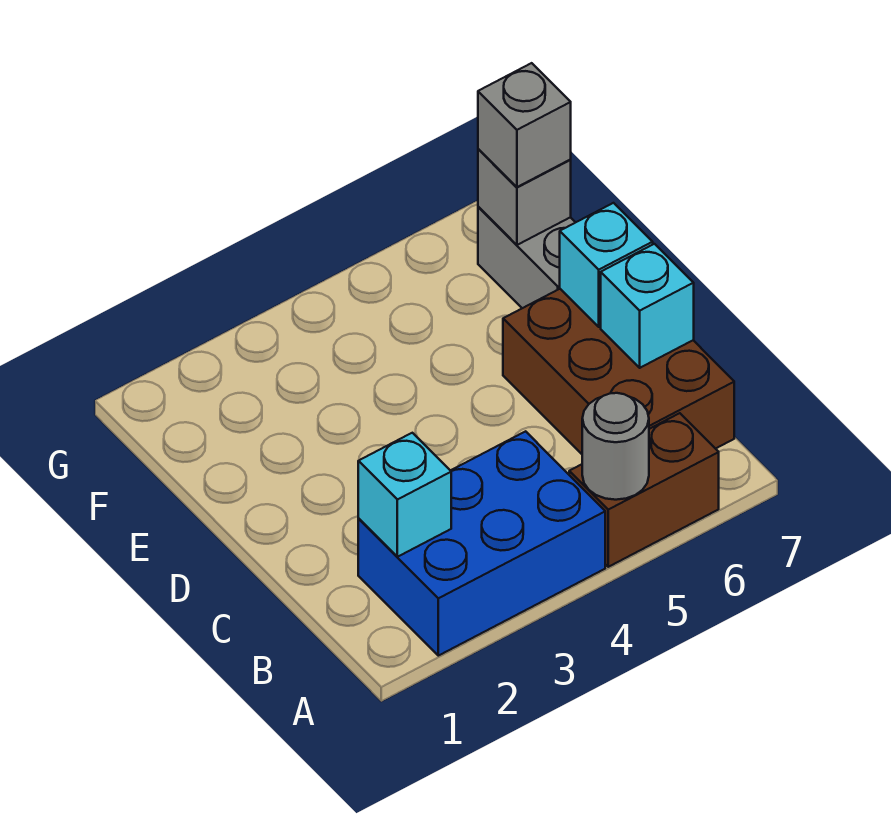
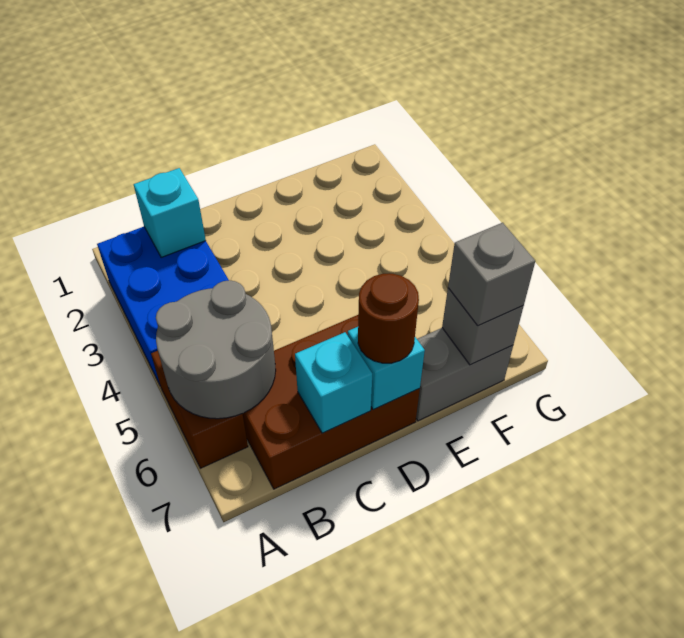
grey 1x1 round brick [582,393,649,500] -> grey 2x2 round brick [156,280,276,419]
none -> brown 1x1 round brick [358,273,419,363]

